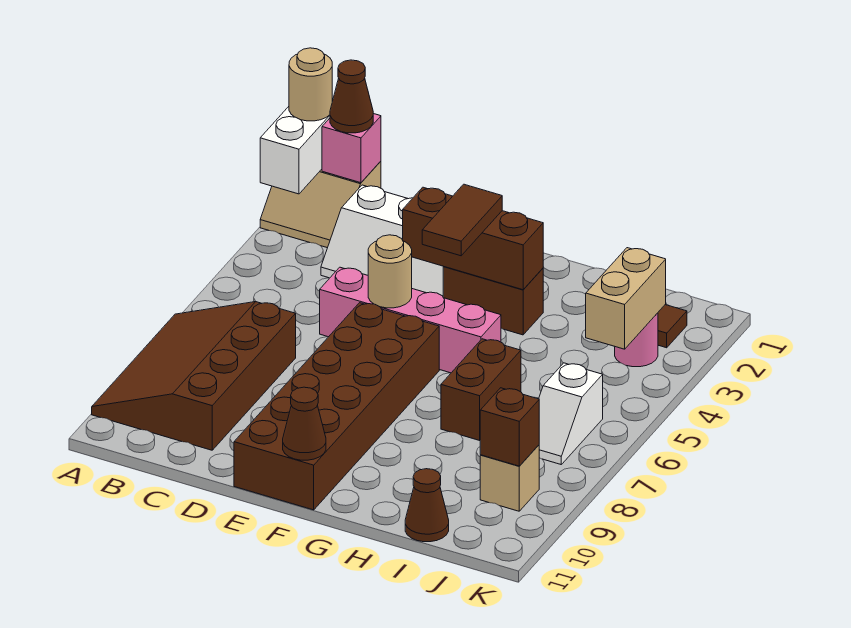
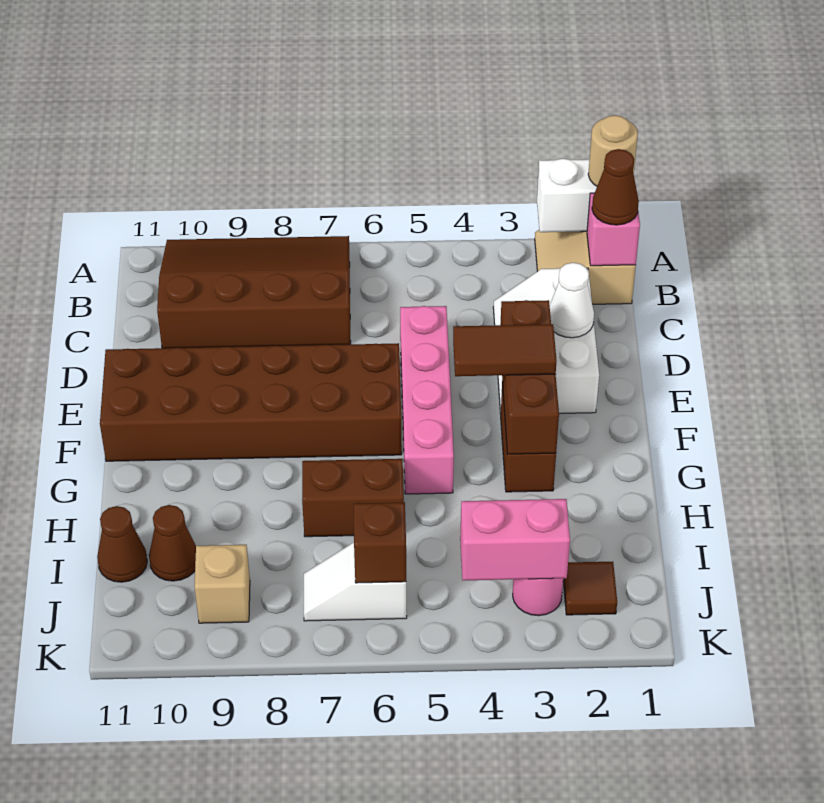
none -> white 1x1 cone [550,263,594,338]
tan 1x1 round brick [368,235,412,308] -> none
brown 1x1 cone [283,387,326,460] -> brown 1x1 cone moved to [149,505,196,581]
tan 1x2 brick [586,248,666,349] -> pink 1x2 brick [460,499,570,580]
brown 1x1 brick [480,388,539,466] -> brown 1x1 brick moved to [354,502,406,583]

